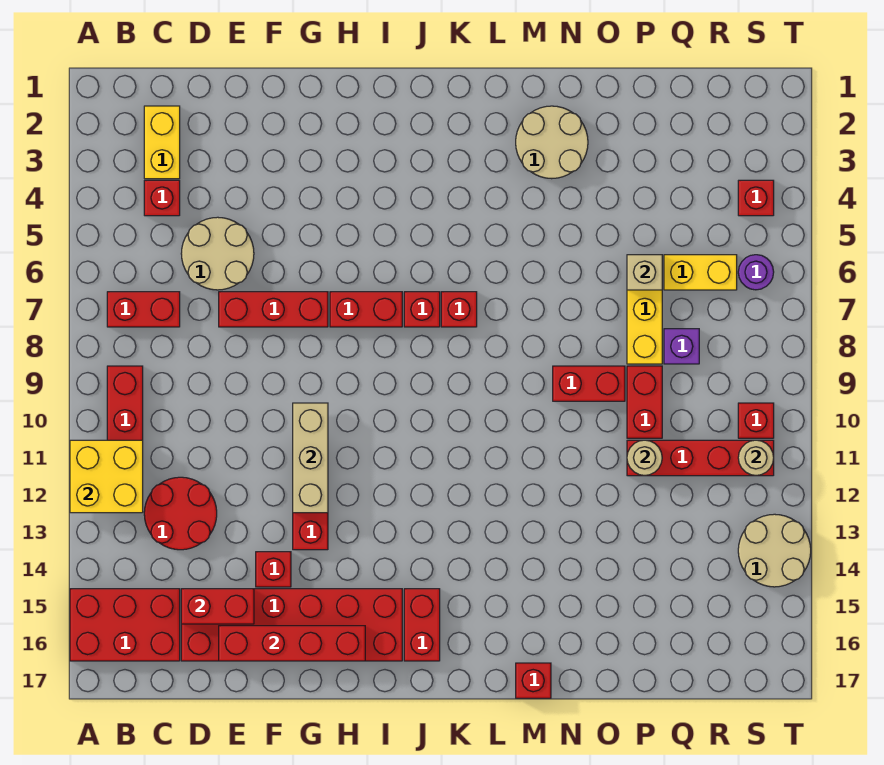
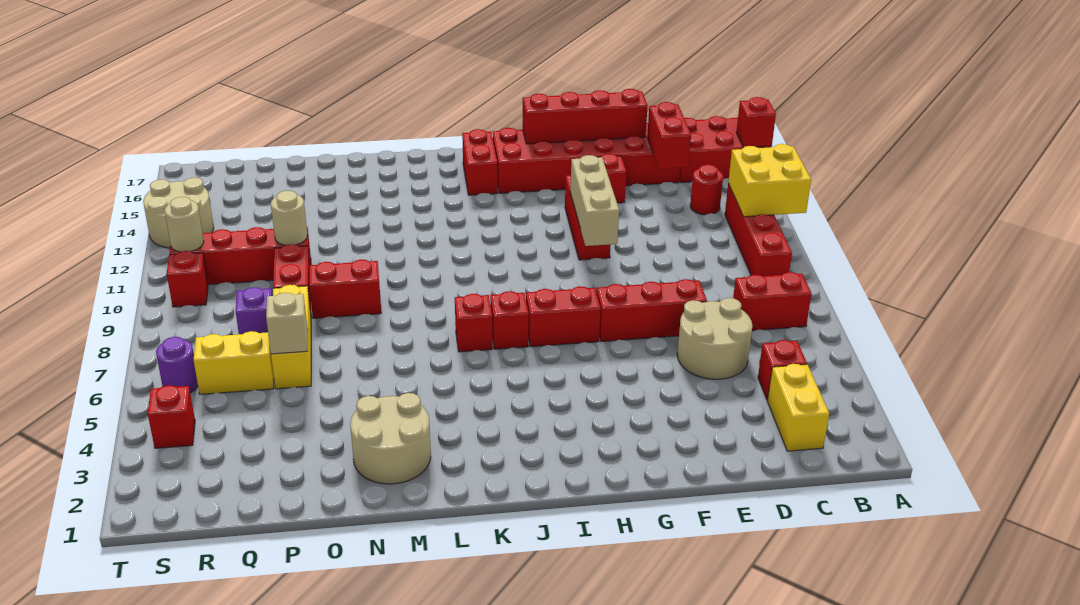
red 2x2 round brick [144,477,217,550] -> red 1x1 round brick [690,164,723,215]
red 1x2 brick [181,589,254,624] -> red 1x2 brick turned to [647,102,691,169]
red 1x1 brick [516,663,551,698] -> red 1x1 brick moved to [736,97,776,147]

